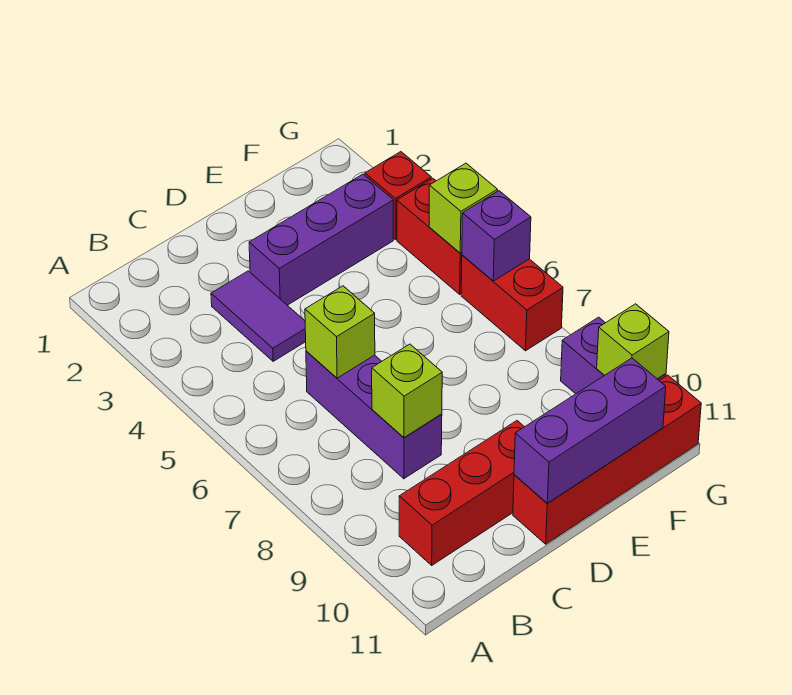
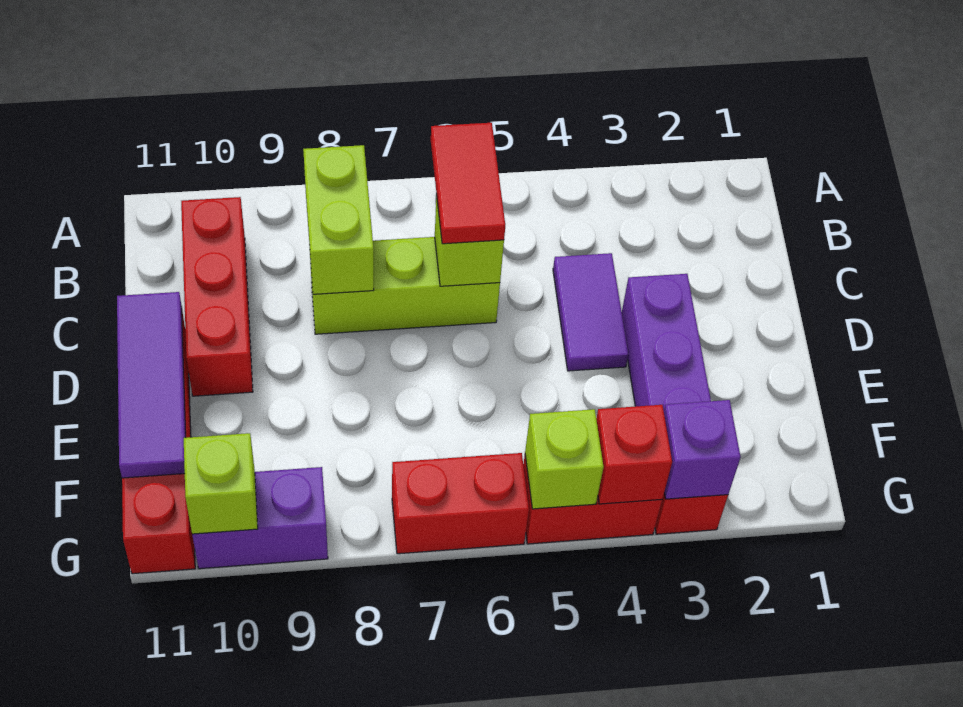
none -> red 1x2 tile [431,123,505,244]
purple 1x2 tile [211,271,306,361] -> purple 1x2 tile turned to [553,253,628,371]
purple 1x3 brick [306,351,442,479] -> lime 1x3 brick [310,237,500,334]
lime 1x1 brick [372,344,442,437] -> lime 1x2 brick [303,145,374,294]
purple 1x3 brick [514,358,666,503] -> purple 1x3 tile [117,292,186,478]
none -> red 1x1 brick [596,405,672,504]
purple 1x1 brick [462,191,531,281] -> purple 1x1 brick moved to [664,400,741,499]

